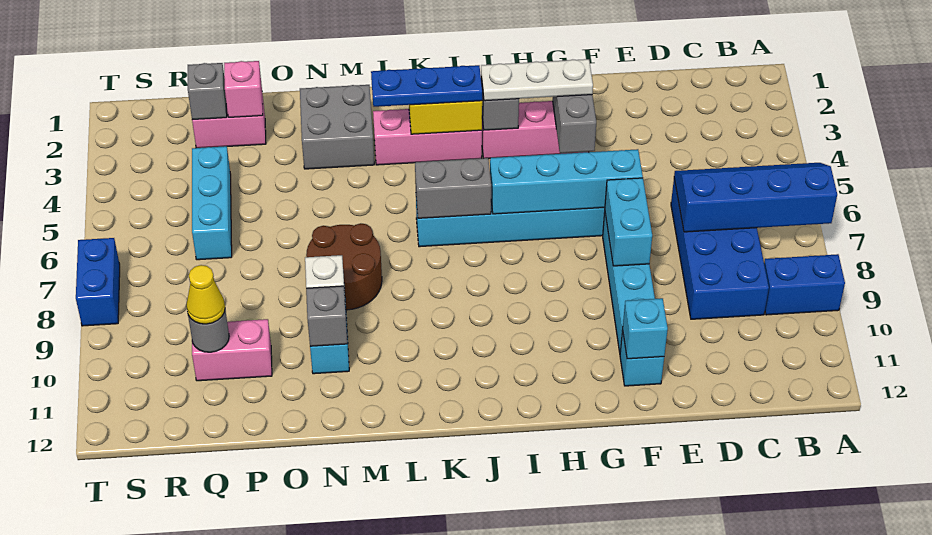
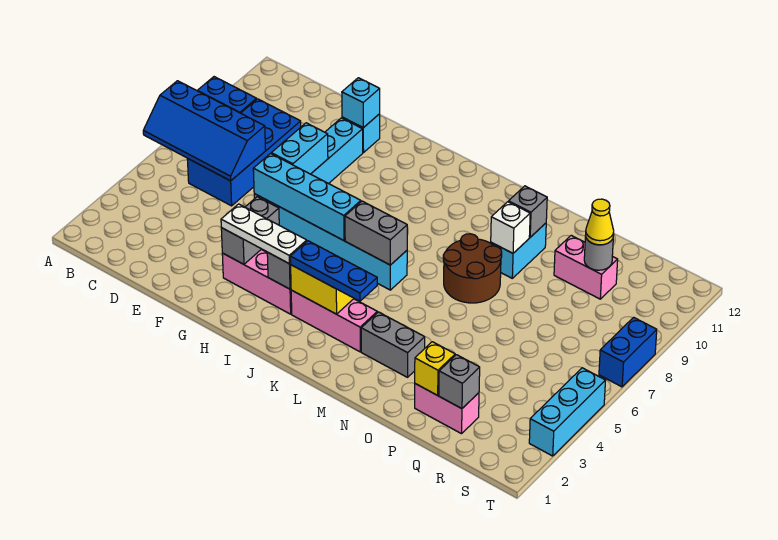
grey 2x2 brick [300,85,374,169] -> grey 1x2 brick [361,312,425,377]
pink 1x1 brick [224,61,263,117] -> yellow 1x1 brick [415,342,455,395]
cyan 1x3 brick [192,146,232,260] -> cyan 1x3 brick moved to [529,368,606,456]

